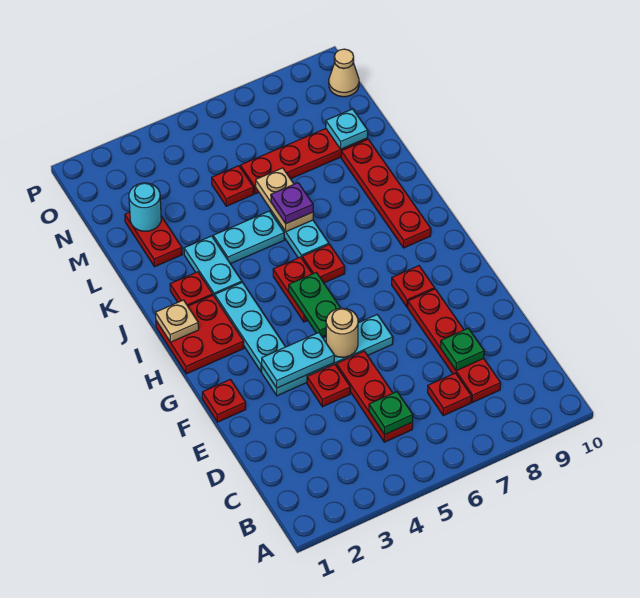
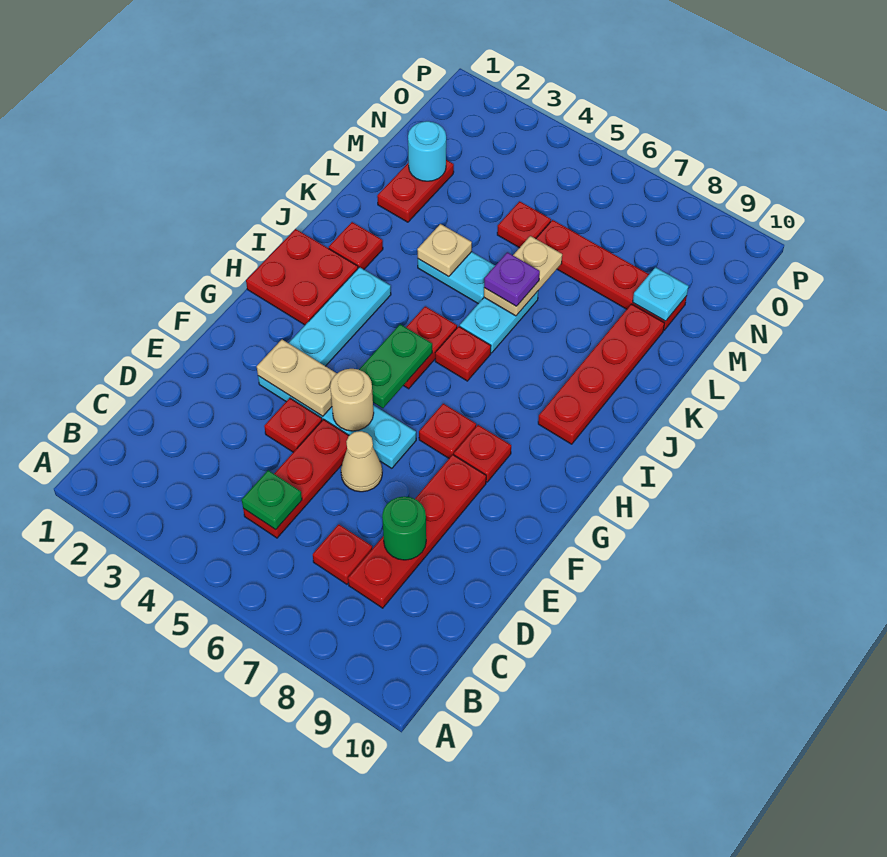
green 1x1 plate [441,328,484,371] -> green 1x1 round brick [382,496,426,560]
red 1x1 plate [202,379,246,422] -> red 1x1 plate moved to [419,404,476,458]
cyan 1x2 plate [262,333,334,388] -> tan 1x2 plate [257,340,337,416]
tan 1x1 plate [156,300,199,342] -> tan 1x1 plate moved to [417,224,472,277]
cyan 1x2 plate [184,236,242,297] -> none
tan 1x1 cone [329,49,359,97] -> tan 1x1 cone moved to [341,431,382,492]

